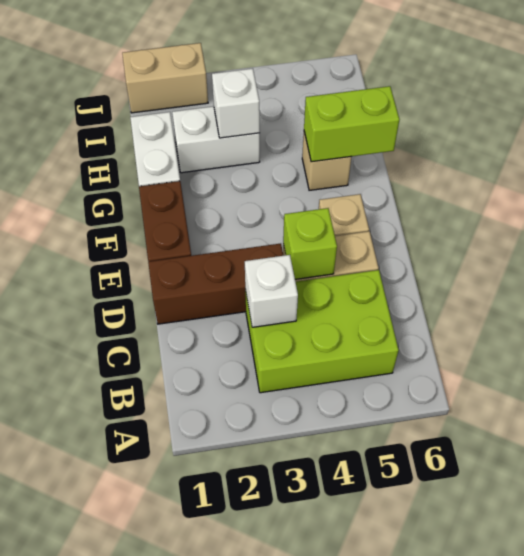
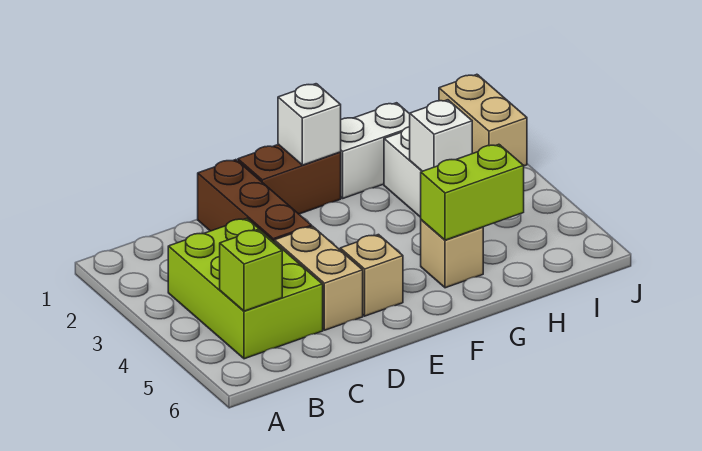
white 1x1 brick [245,255,298,327] -> white 1x1 brick moved to [278,84,341,165]
lime 1x1 brick [283,208,337,279] -> lime 1x1 brick moved to [220,230,282,311]
lime 1x2 brick [304,86,399,162] -> lime 1x2 brick turned to [421,144,524,240]

